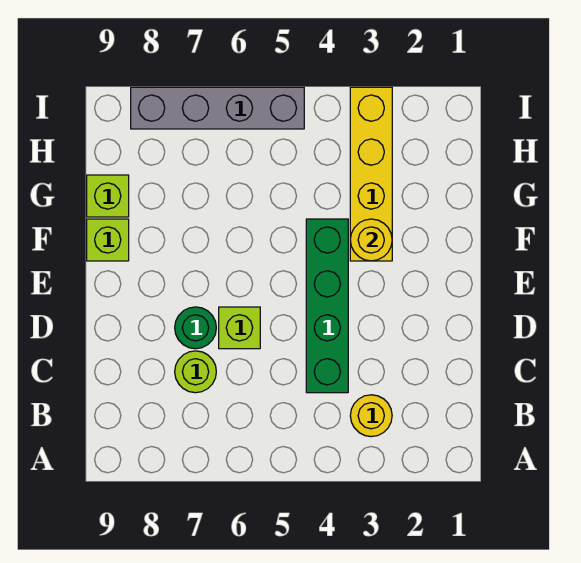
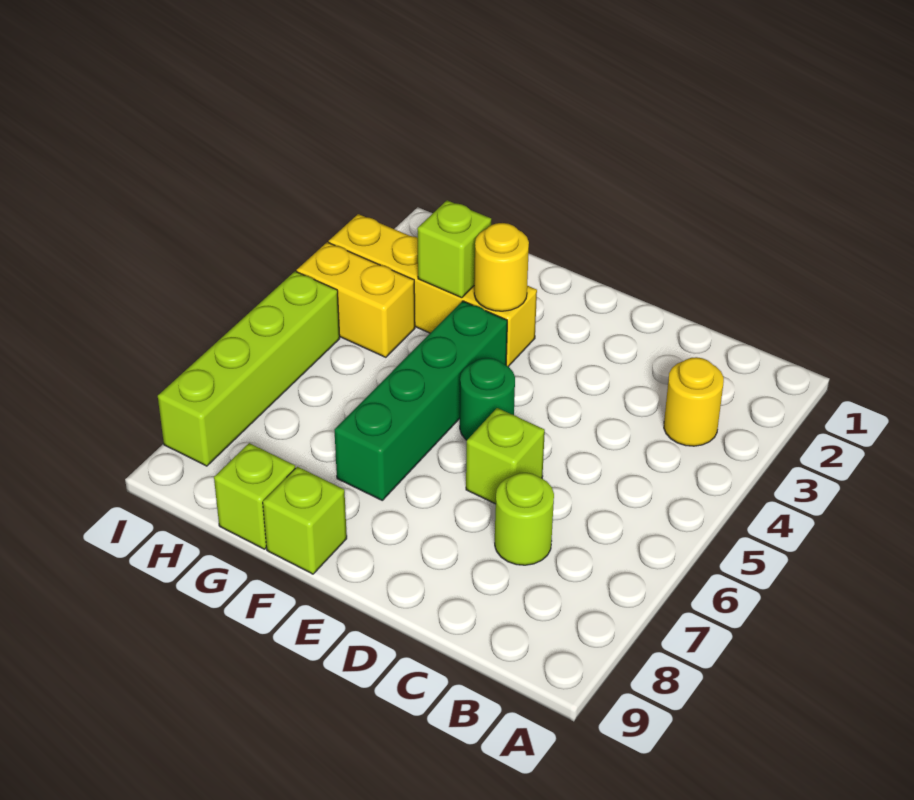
green 1x4 brick [306,219,348,393] -> green 1x4 brick turned to [334,301,507,500]
green 1x1 round brick [175,307,216,349] -> green 1x1 round brick moved to [460,358,515,440]
none -> lime 1x1 brick [417,200,491,298]
none -> yellow 1x2 brick [297,242,415,357]
grey 1x4 brick [131,87,304,129] -> lime 1x4 brick [158,271,340,466]

